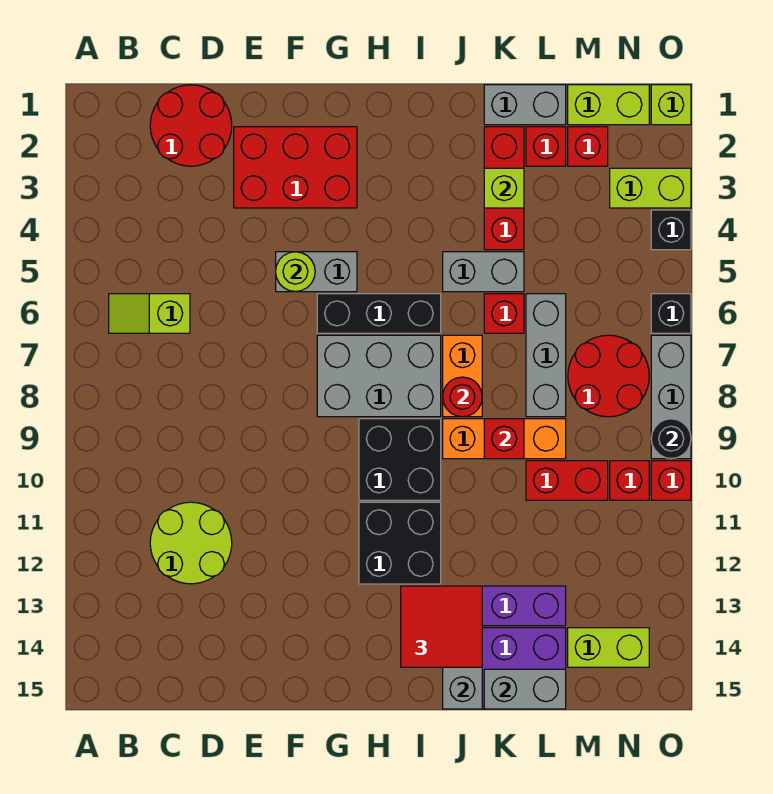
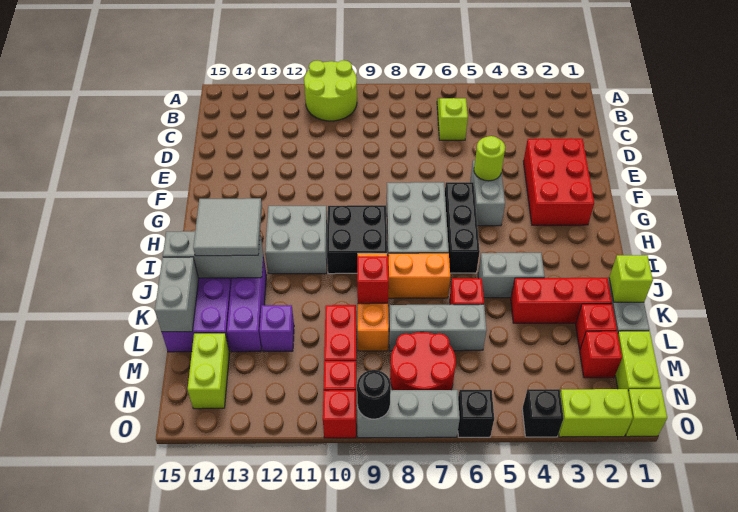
red 2x2 round brick [150,85,232,166] -> none
lime 2x2 round brick [150,502,232,584] -> lime 2x2 round brick moved to [304,60,357,121]
black 2x2 brick [359,502,441,584] -> grey 2x2 brick [265,206,328,274]
red 2x2 tile [401,586,482,667] -> grey 2x2 tile [193,198,262,256]
grey 1x2 brick [443,252,524,292] -> grey 1x2 brick turned to [478,253,545,298]
red 1x1 round brick [443,377,482,417] -> none
lime 1x1 brick [484,168,524,208] -> lime 1x1 brick moved to [609,255,653,302]
none -> purple 1x1 brick [260,305,294,351]
lime 1x2 brick [610,168,691,208] -> lime 1x2 brick turned to [559,389,633,437]

